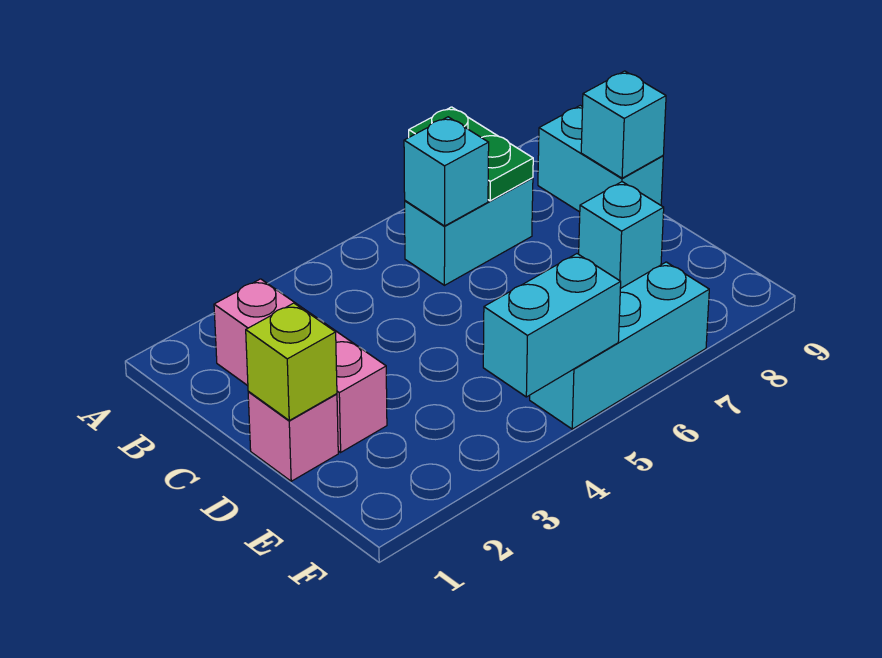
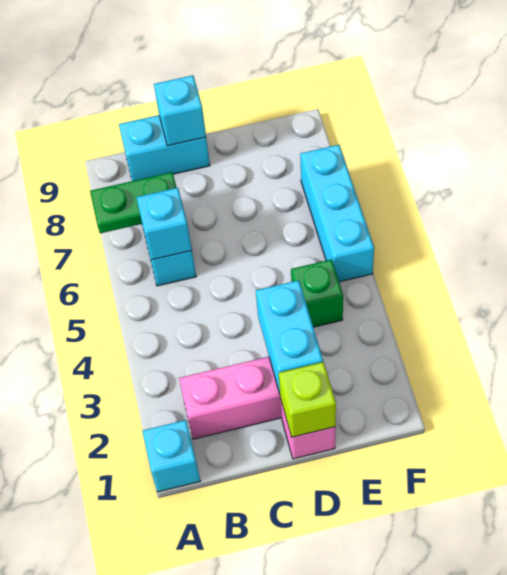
cyan 1x1 brick [579,182,664,289] -> cyan 1x1 brick moved to [142,420,200,492]
none -> green 1x1 brick [291,259,343,327]
cyan 1x2 brick [483,254,621,397] -> cyan 1x2 brick moved to [256,280,323,394]

